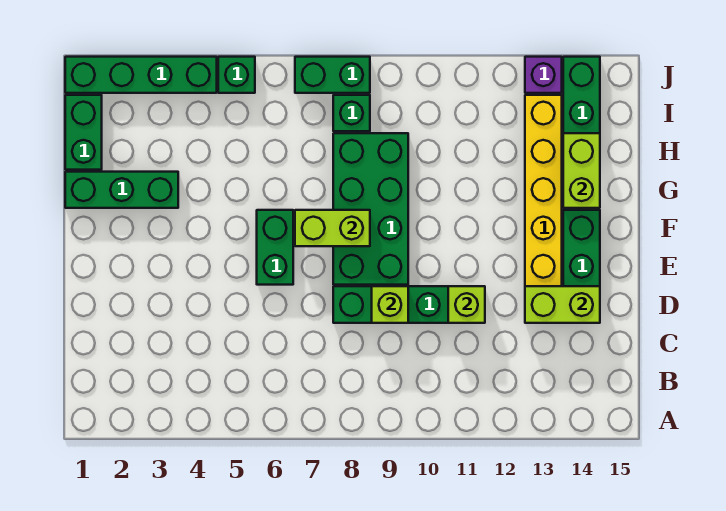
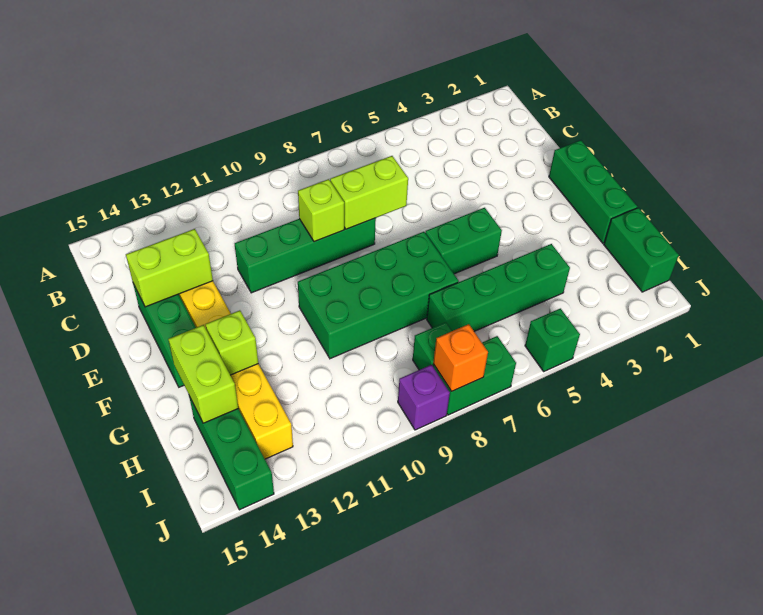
lime 1x1 brick [448,286,485,323] -> lime 1x1 brick moved to [205,310,258,375]
green 1x2 brick [257,210,293,285] -> green 1x2 brick turned to [425,208,502,274]
green 2x4 brick [333,133,408,285] -> green 2x4 brick turned to [298,232,459,359]
lime 1x2 brick [295,210,370,246] -> lime 1x2 brick moved to [330,156,408,229]
green 1x3 brick [65,172,178,208] -> green 1x3 brick turned to [549,140,637,243]
green 1x4 brick [65,57,217,93] -> green 1x4 brick moved to [427,244,570,331]
none -> orange 1x1 brick [433,324,488,391]
purple 1x1 brick [525,57,562,93] -> purple 1x1 brick moved to [398,365,450,430]

